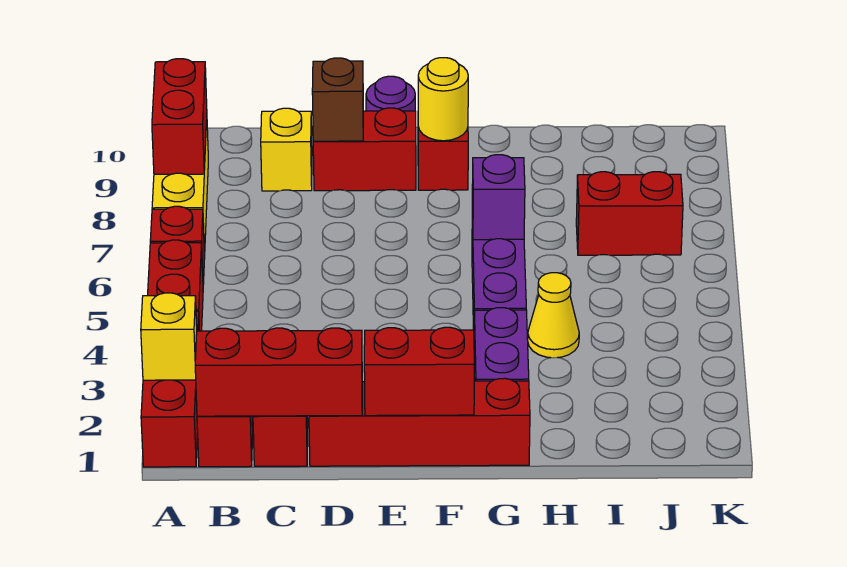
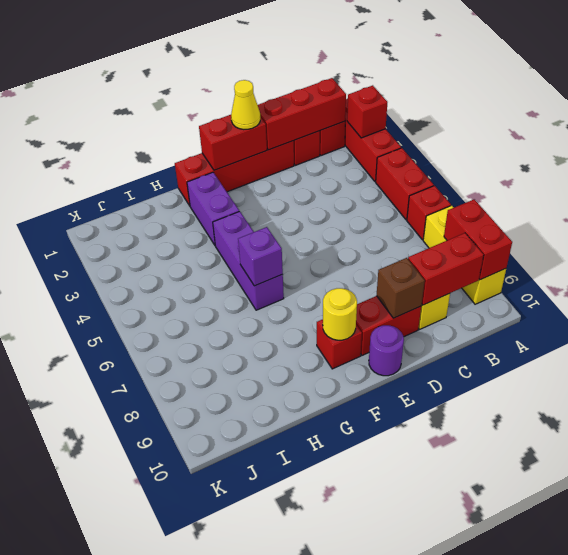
yellow 1x1 brick [141,293,197,380] -> red 1x1 brick [347,85,387,138]
yellow 1x1 cone [528,273,579,358] -> yellow 1x1 cone moved to [231,80,260,130]
red 1x2 brick [576,172,683,255] -> red 1x2 brick moved to [408,233,484,305]

